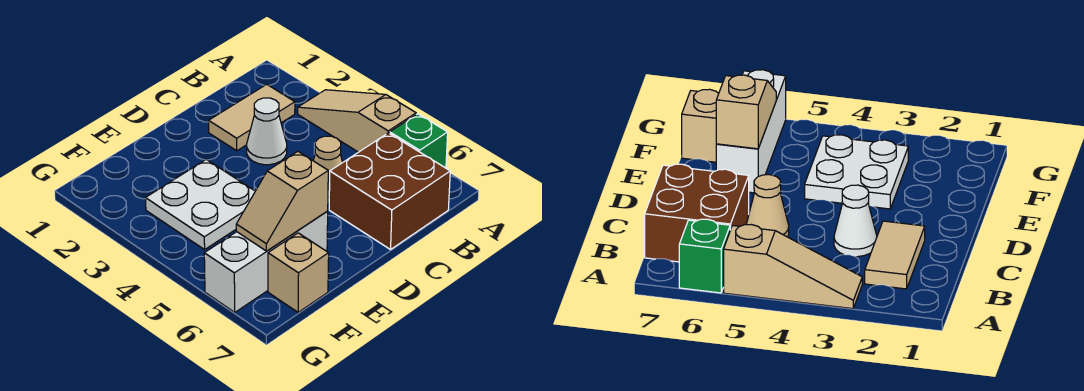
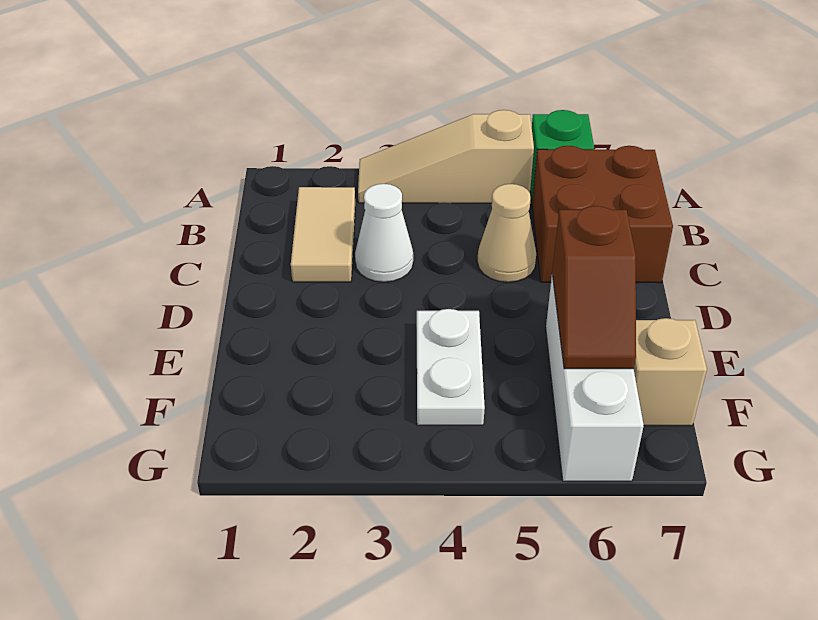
white 2x2 plate [146,159,255,249] -> white 1x2 plate [417,309,485,425]
tan 1x2 slope [236,152,328,251] -> brown 1x2 slope [552,206,636,369]

